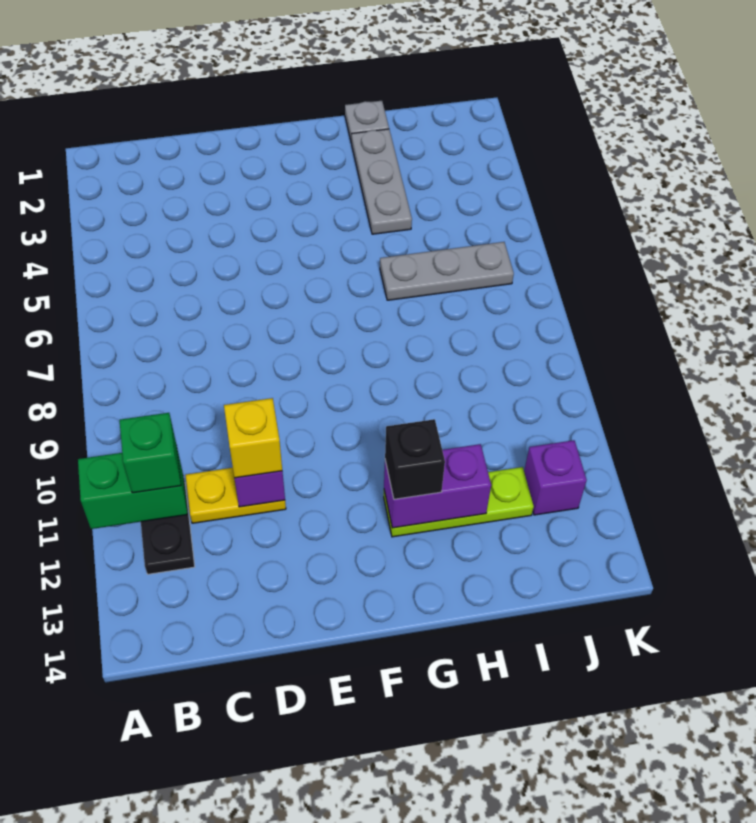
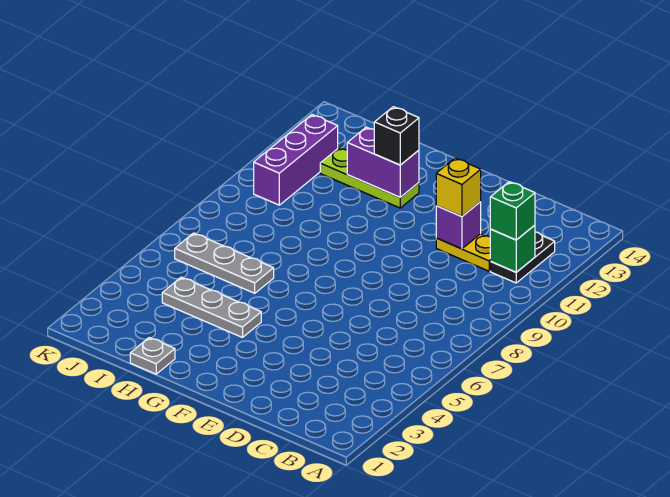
green 1x2 brick [78,450,188,529] -> green 1x1 brick [490,225,535,272]
grey 1x3 plate [352,129,412,234] -> grey 1x3 plate turned to [162,277,261,337]
purple 1x1 brick [524,440,587,515] -> purple 1x3 brick [254,115,338,205]

